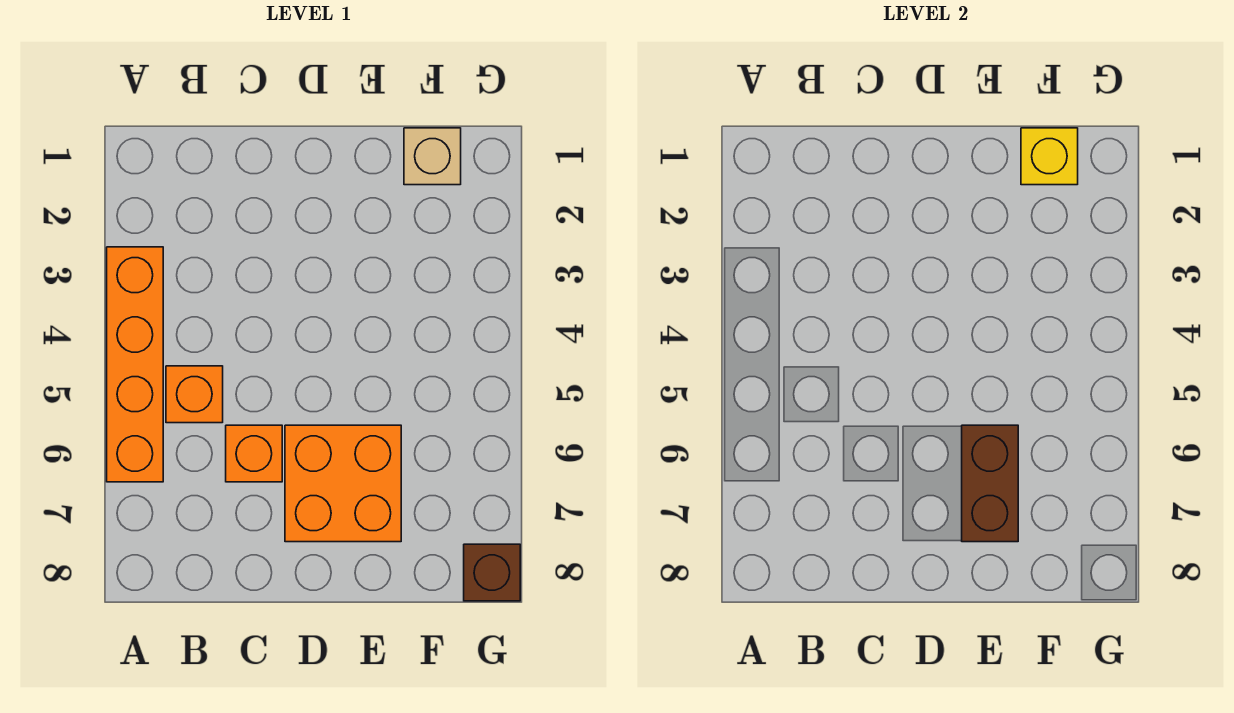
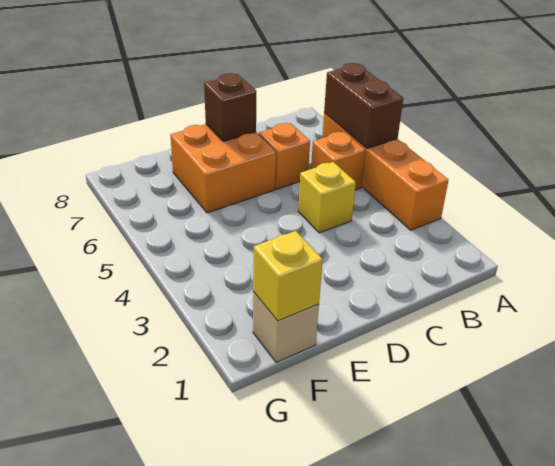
none -> yellow 1x1 brick [298,162,356,233]
brown 1x2 brick [962,425,1018,542] -> brown 1x2 brick moved to [324,63,403,148]
brown 1x1 brick [464,544,520,601] -> brown 1x1 brick moved to [204,73,256,142]

